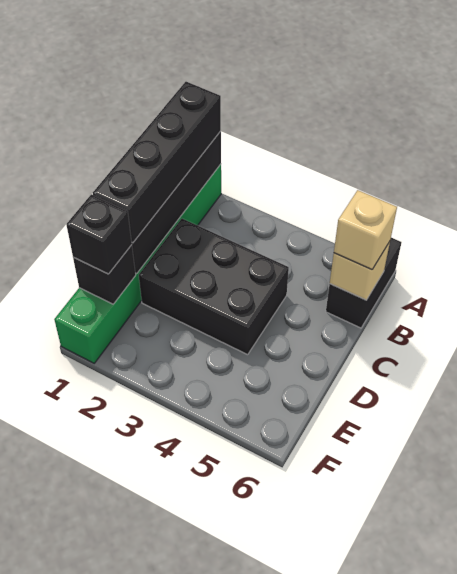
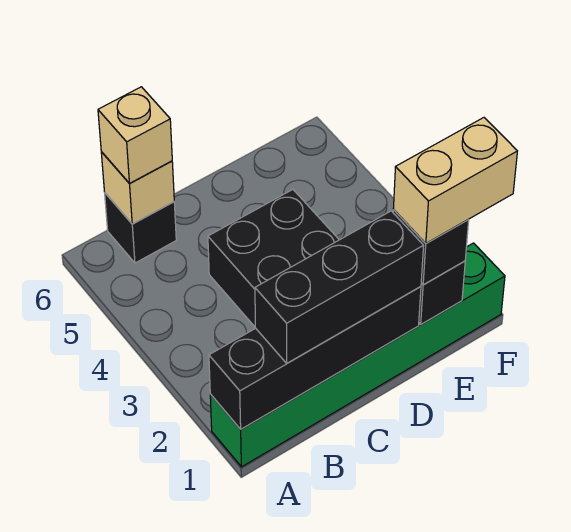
black 1x4 brick [93,82,221,243] -> black 1x3 brick [255,211,424,363]
black 1x2 brick [326,238,401,328] -> black 1x1 brick [105,193,176,263]
none -> tan 1x2 brick [393,118,517,243]

